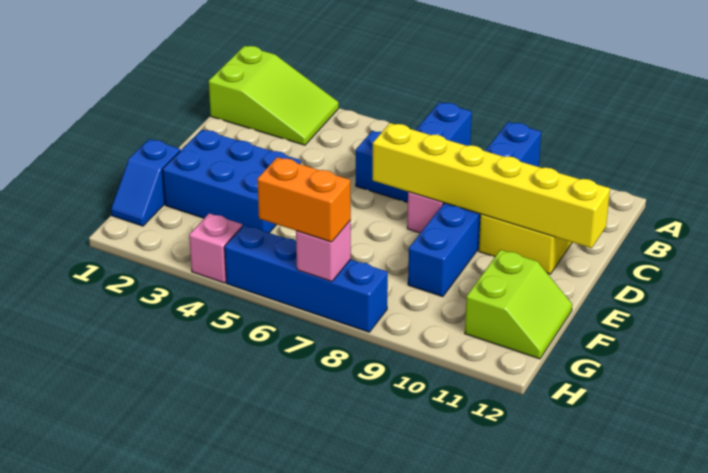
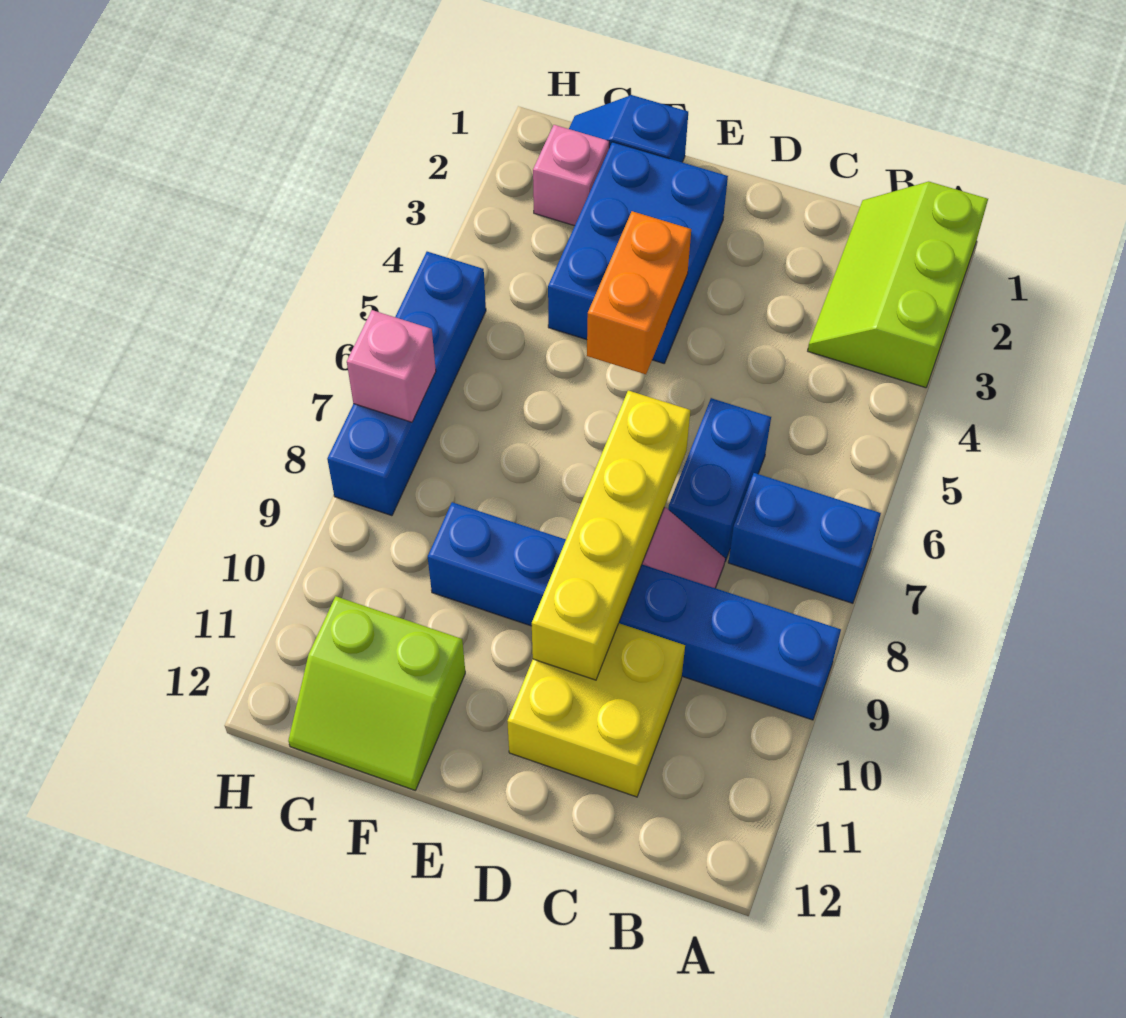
lime 2x3 slope [209,46,339,145] -> lime 2x3 slope turned to [808,182,988,388]
yellow 1x6 brick [373,123,610,248] -> yellow 1x4 brick [532,391,690,680]
pink 1x1 brick [189,213,242,283] -> pink 1x1 brick moved to [533,125,609,226]
orange 1x2 brick [257,157,351,242] -> orange 1x2 brick moved to [587,211,691,374]

